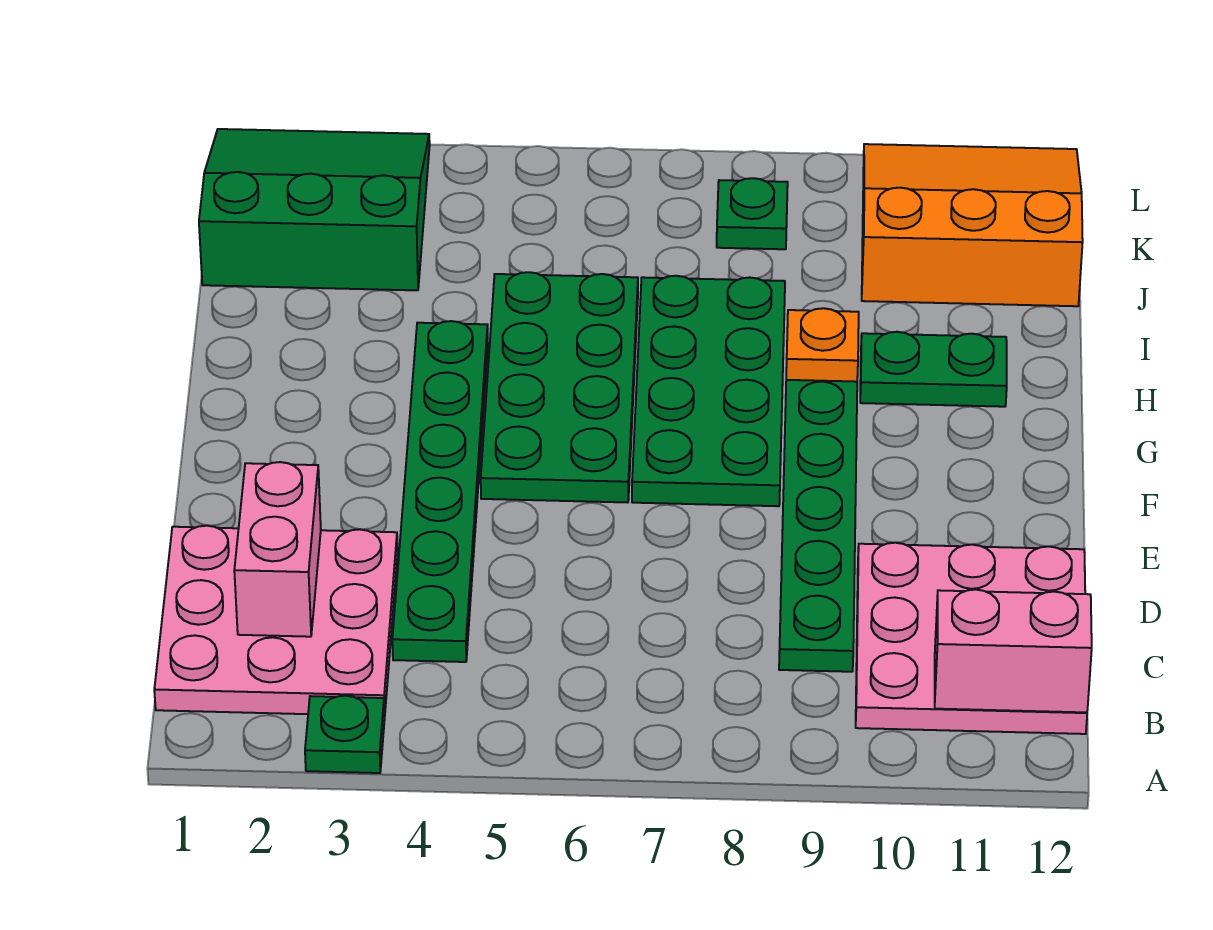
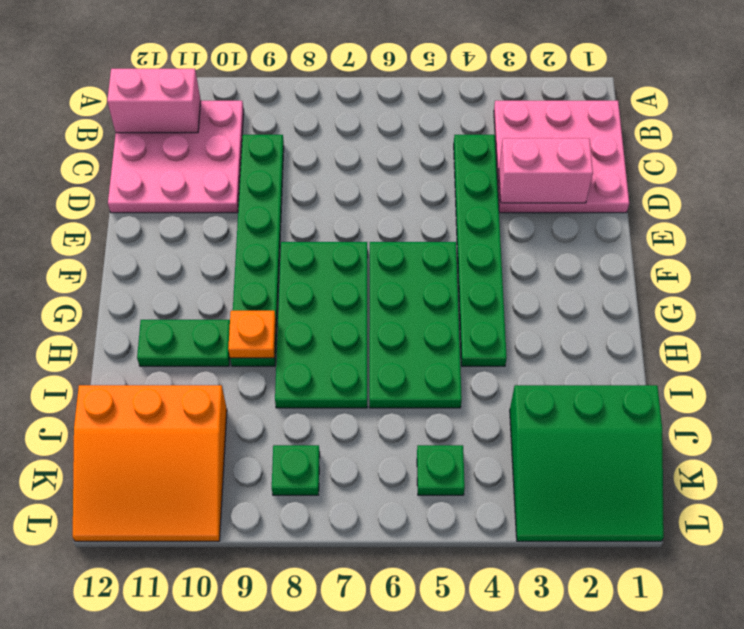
green 1x1 plate [305,696,385,773] -> green 1x1 plate moved to [417,445,465,495]
pink 1x2 brick [234,462,321,637] -> pink 1x2 brick turned to [499,138,593,203]

